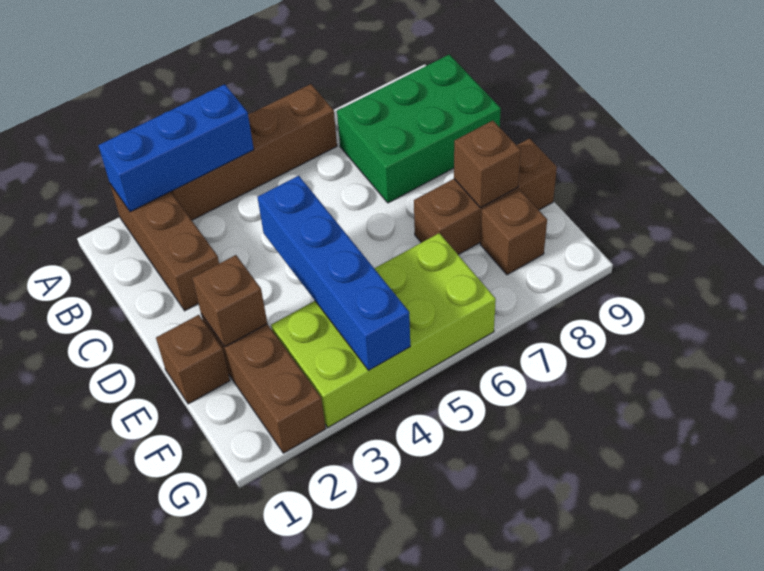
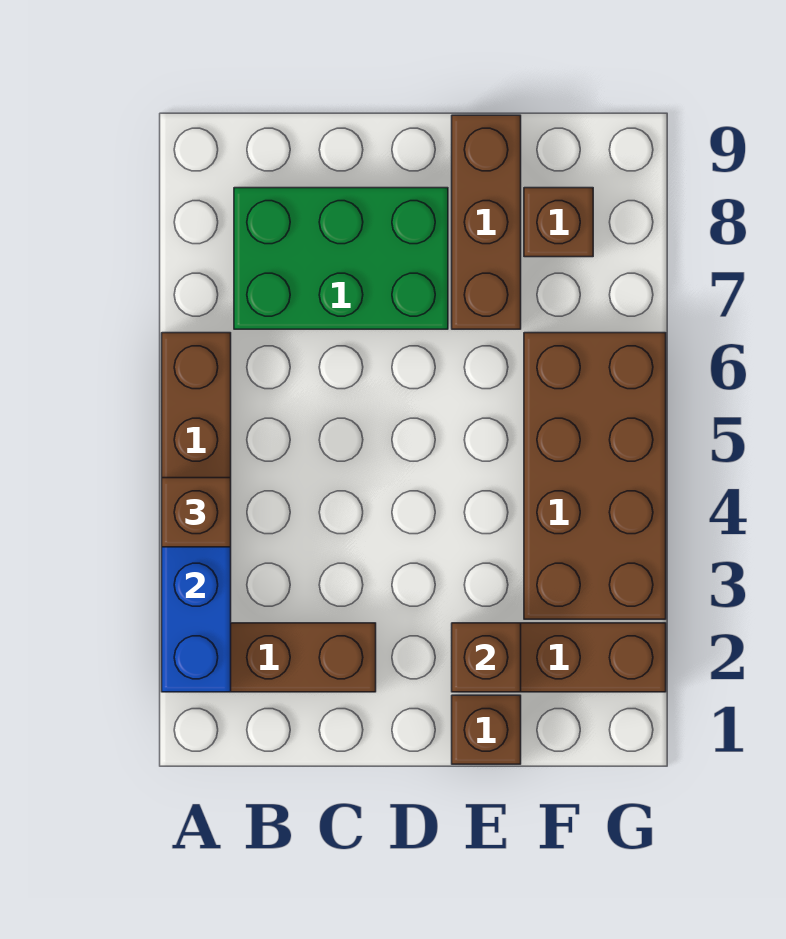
green 2x3 brick [337,55,501,203] -> green 2x3 brick turned to [234,188,448,329]
blue 1x4 brick [258,176,410,370] -> none
brown 1x1 brick [454,121,521,208] -> brown 1x1 brick moved to [162,478,231,547]
lime 2x4 brick [271,233,496,427] -> brown 2x4 brick [524,333,666,619]

